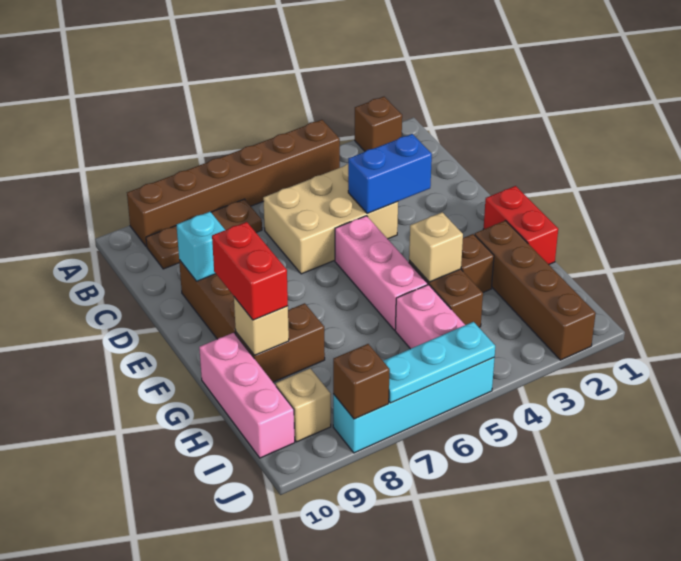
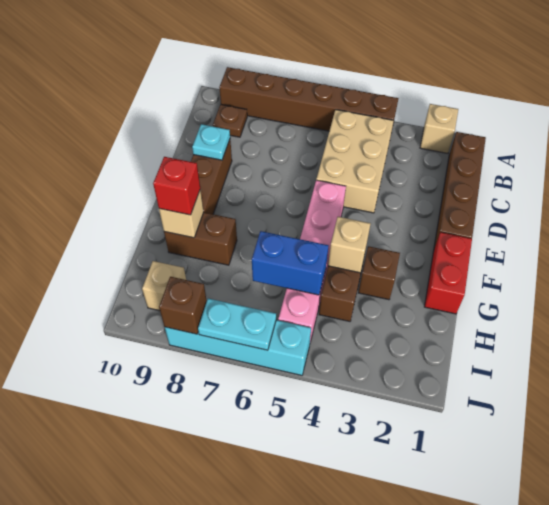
brown 1x1 brick [355,97,402,151] -> tan 1x1 brick [420,104,458,153]
brown 1x3 plate [146,199,262,269] -> brown 1x1 plate [213,105,247,137]
tan 2x3 brick [263,164,398,274] -> tan 2x3 brick turned to [316,110,394,213]
blue 1x2 brick [348,134,432,214] -> blue 1x2 brick moved to [252,231,329,295]
cyan 1x1 brick [177,212,225,281] -> cyan 1x1 plate [192,124,230,160]
red 1x2 brick [212,222,288,320] -> red 1x1 brick [153,157,200,215]
brown 1x4 brick [475,221,596,360] -> brown 1x4 brick moved to [434,132,486,249]
pink 1x3 brick [199,333,295,458] -> none
cyan 1x3 plate [383,322,495,403] -> cyan 1x2 plate [198,298,276,350]

